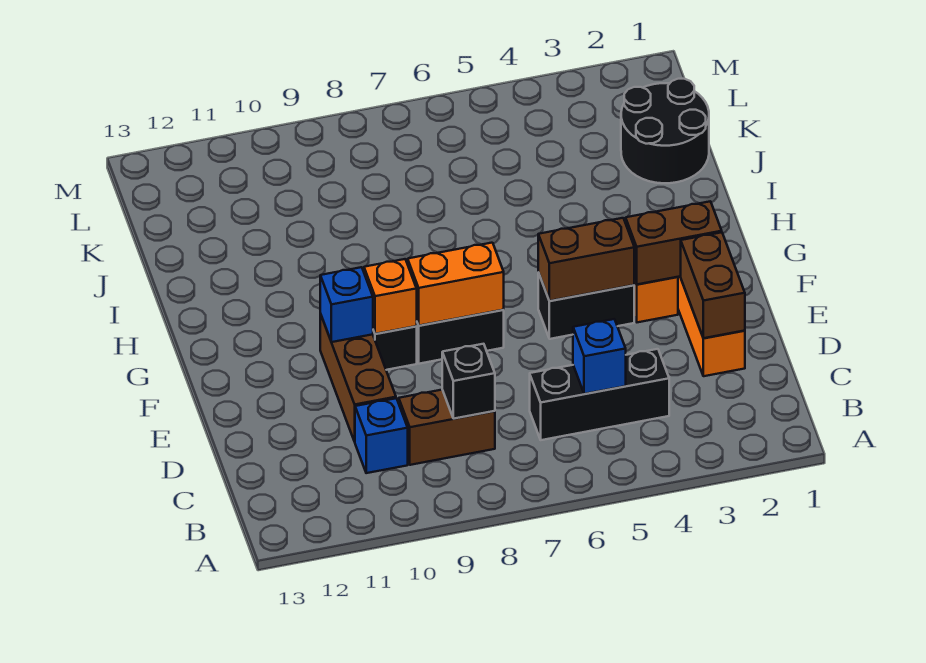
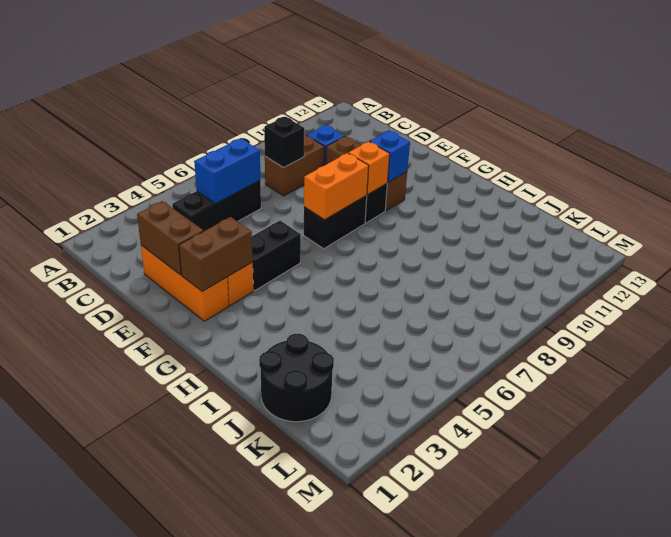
blue 1x1 brick [573,319,626,394] -> blue 1x2 brick [194,138,260,204]
brown 1x2 brick [538,218,634,301] -> none

